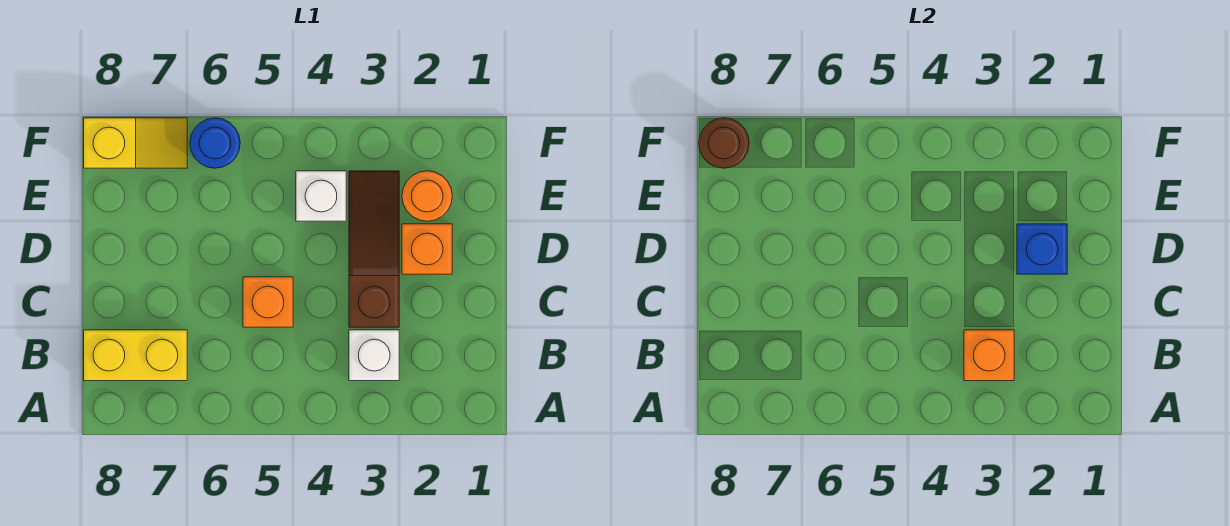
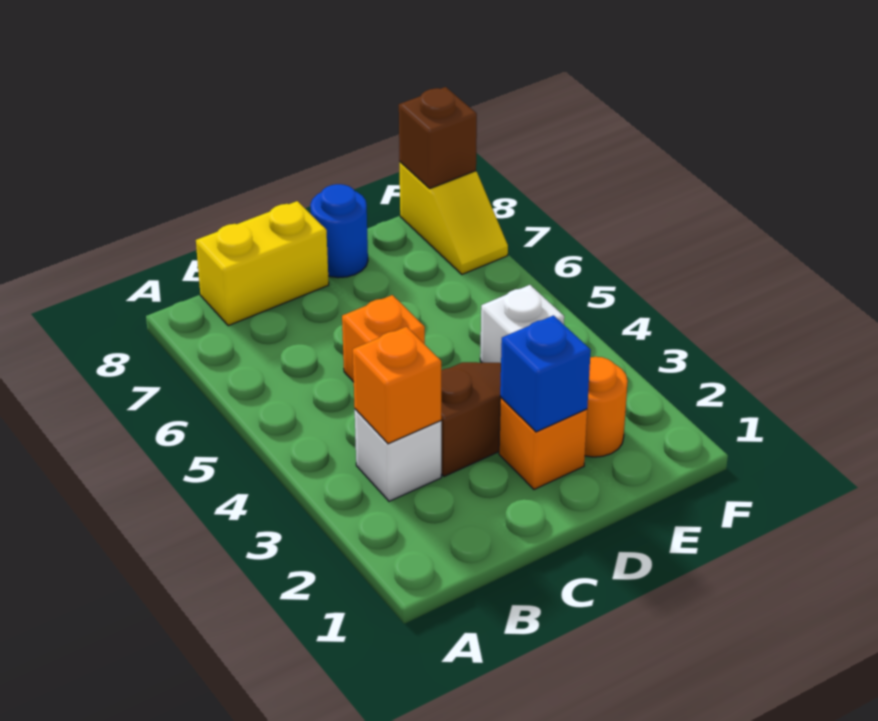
yellow 1x2 brick [84,330,187,381] -> yellow 1x2 brick turned to [196,201,329,326]
blue 1x1 round brick [190,118,240,168] -> blue 1x1 round brick moved to [310,184,368,278]
brown 1x1 round brick [699,118,749,168] -> brown 1x1 brick [399,87,477,188]

